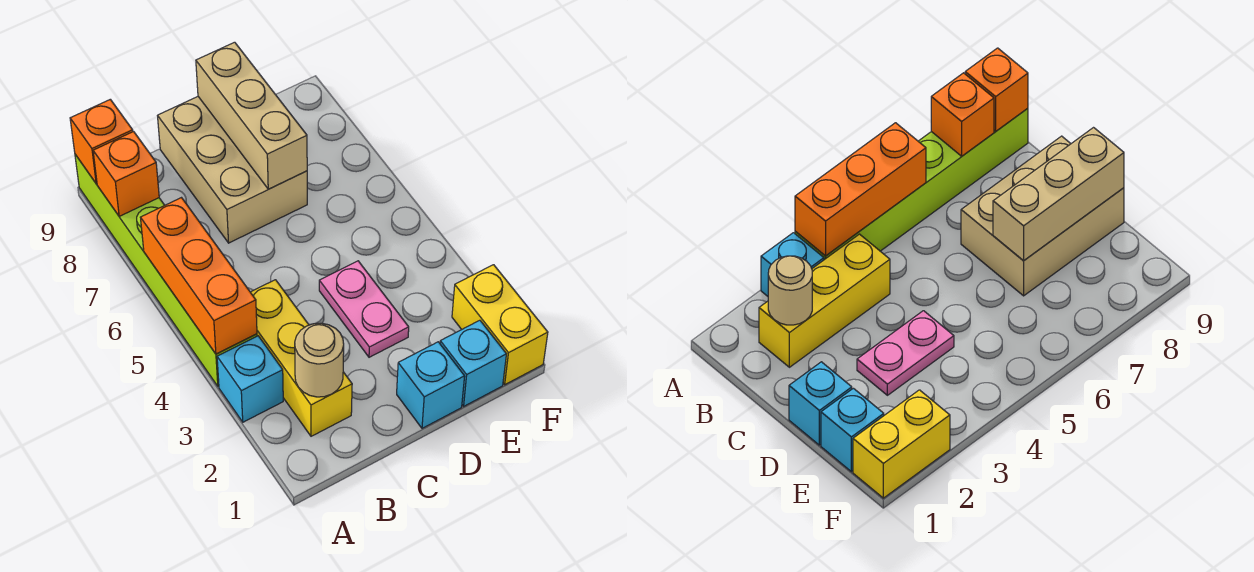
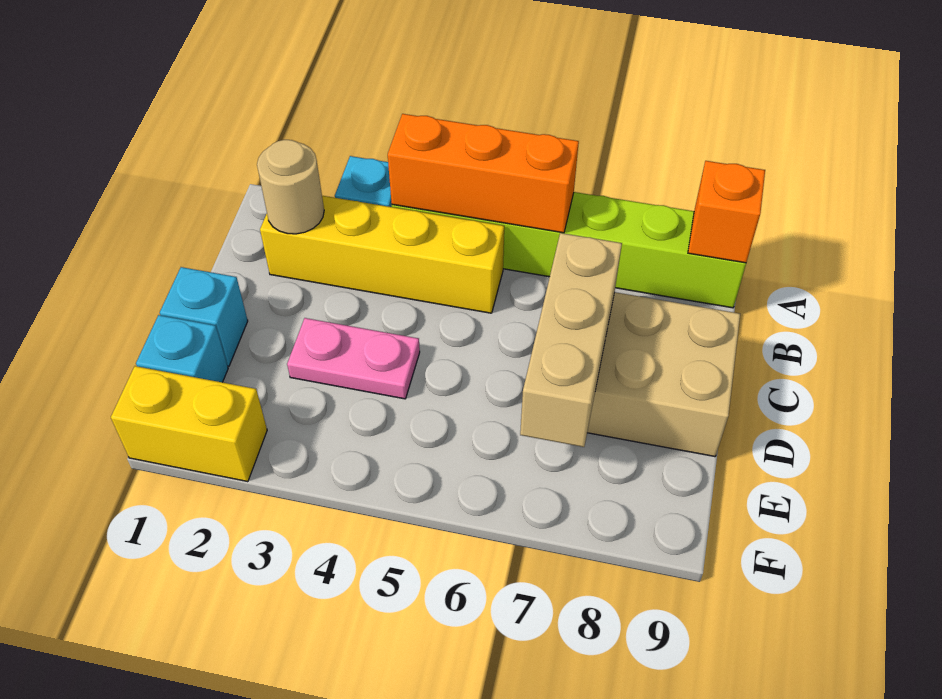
orange 1x1 brick [93,132,159,216] -> none
yellow 1x3 brick [251,280,352,436] -> yellow 1x4 brick [260,196,504,313]
tan 1x3 brick [196,42,307,189] -> tan 1x3 brick turned to [520,233,622,447]

